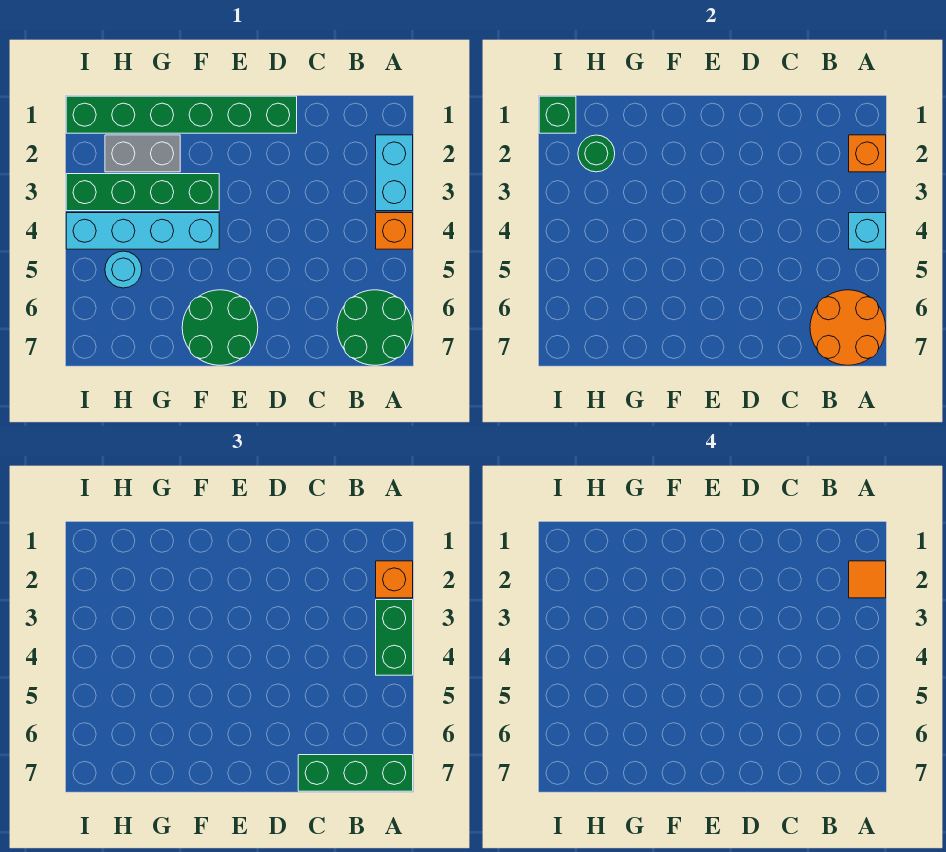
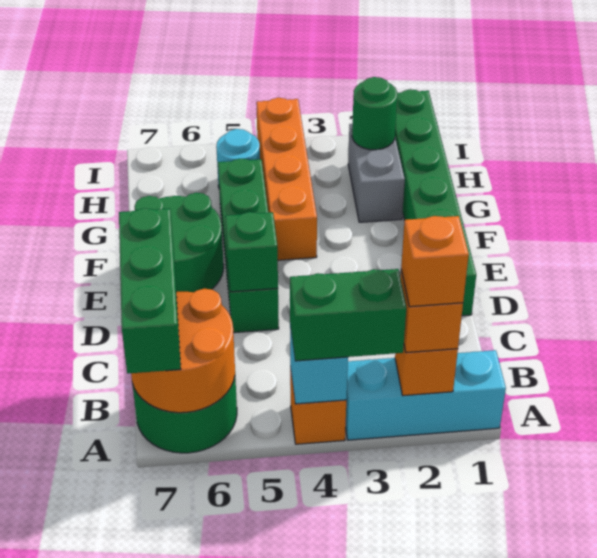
cyan 1x2 brick [376,135,413,211] -> cyan 1x3 brick [345,350,506,440]
orange 1x1 tile [849,561,886,598] -> orange 1x1 brick [401,216,469,307]
green 1x4 brick [66,174,219,211] -> green 1x4 brick moved to [218,159,279,333]
cyan 1x4 brick [66,213,219,249] -> orange 1x4 brick [256,98,317,260]
green 1x1 brick [539,96,576,133] -> green 1x1 brick moved to [225,212,278,292]

